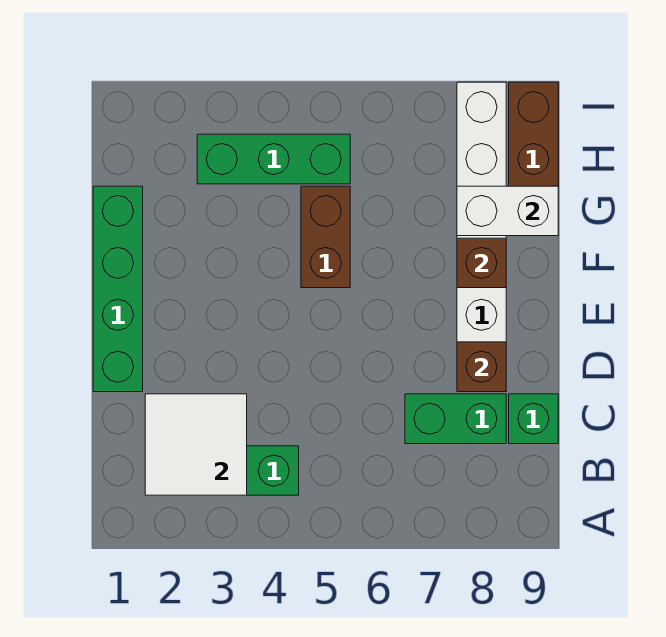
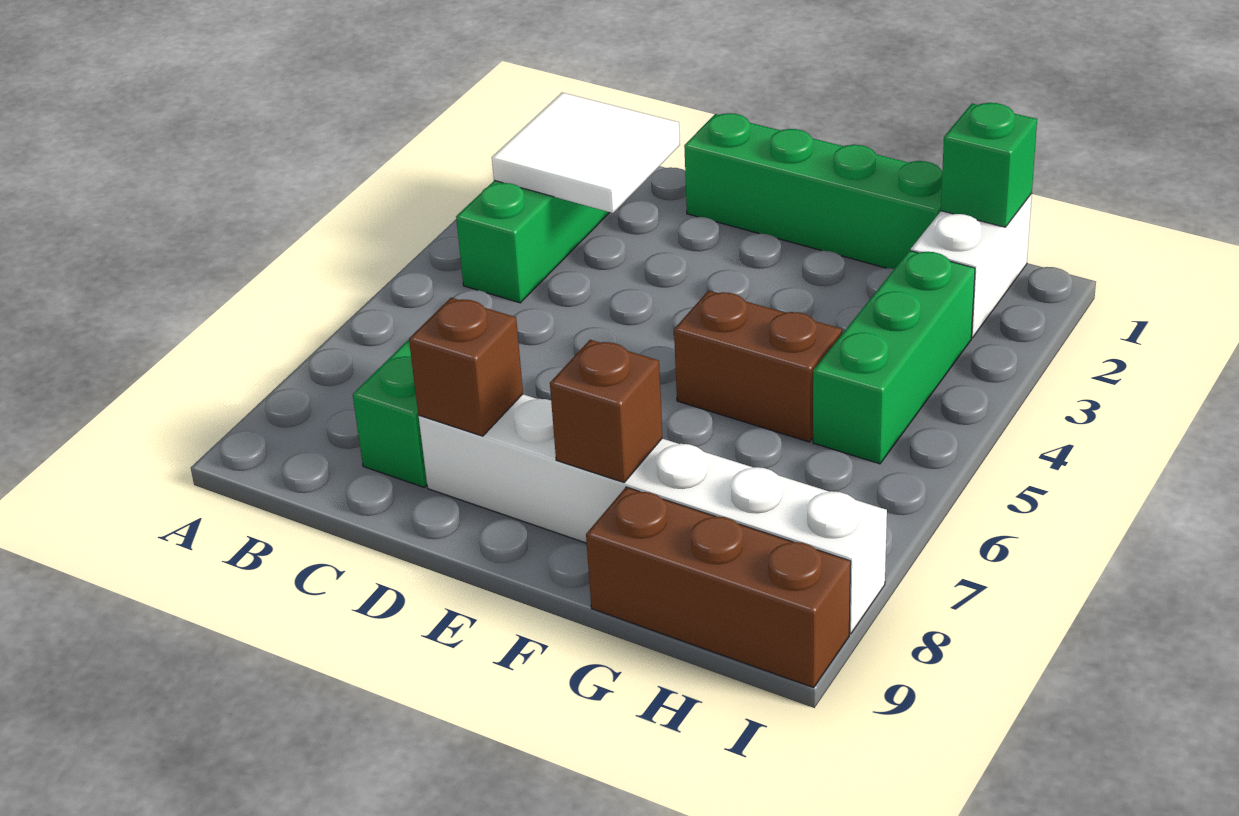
green 1x1 brick [509,394,558,444] -> green 1x1 brick moved to [941,103,1037,227]
white 1x2 brick [457,186,558,236] -> white 1x2 brick moved to [911,193,1032,338]

